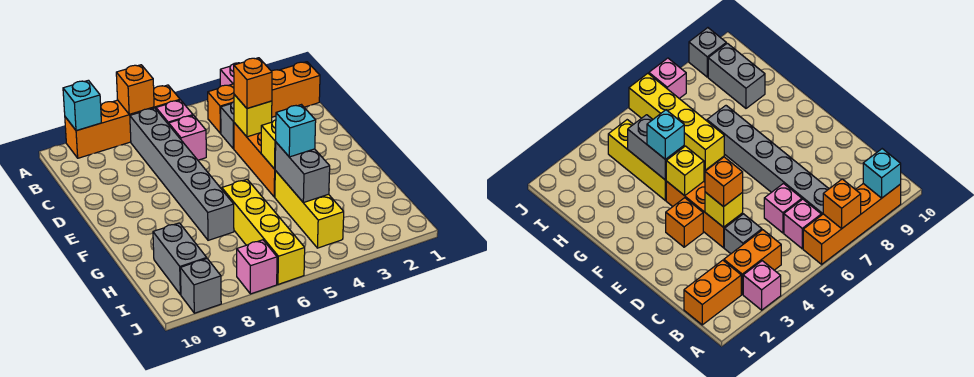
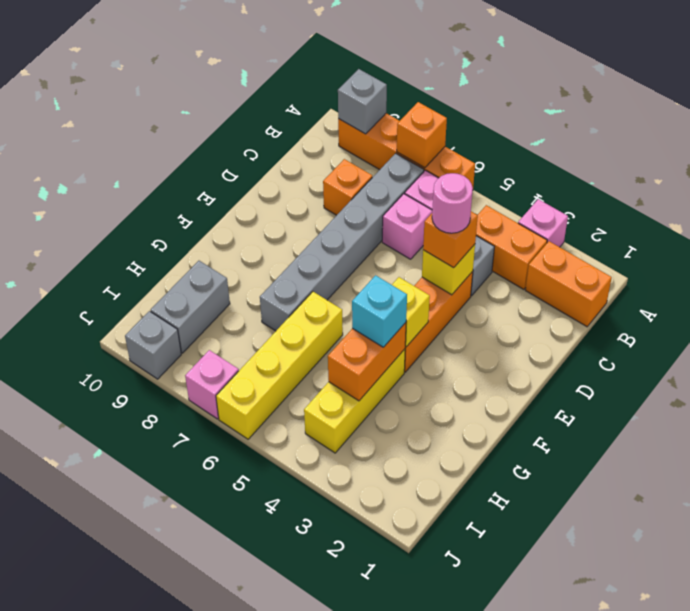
cyan 1x1 brick [63,80,101,131] -> grey 1x1 brick [338,69,387,134]
none -> pink 1x1 round brick [432,173,473,233]
orange 1x1 brick [666,198,703,247] -> orange 1x1 brick moved to [323,159,372,215]
grey 1x2 brick [275,142,330,203] -> orange 1x2 brick [328,323,406,401]

